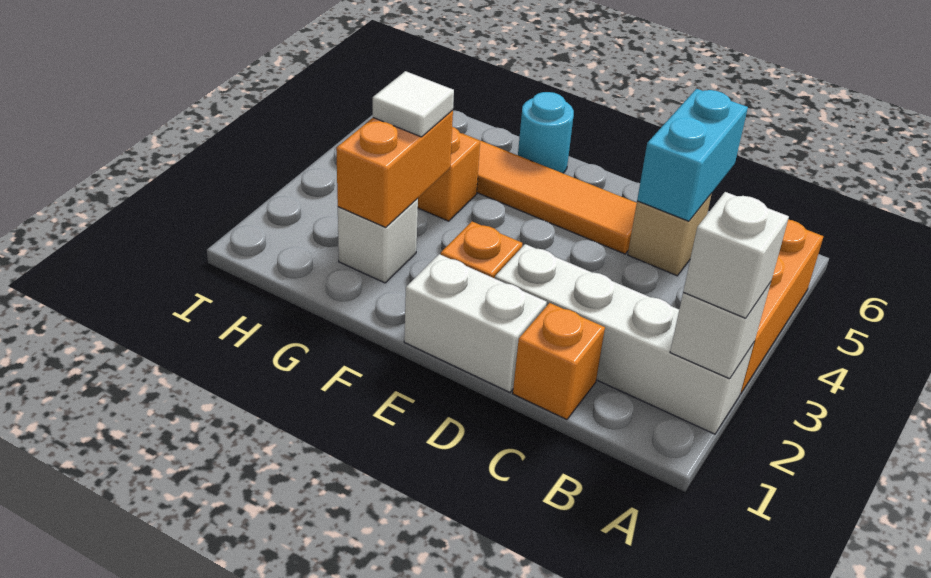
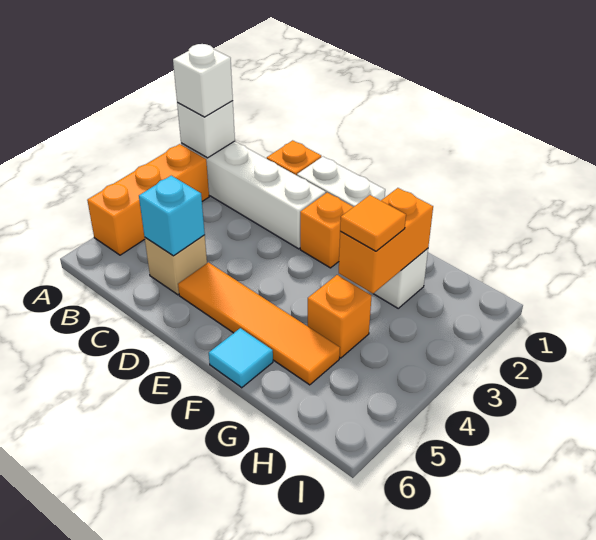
cyan 1x2 brick [637,89,748,221] -> cyan 1x1 brick [139,176,205,256]
cyan 1x1 round brick [518,92,574,173] -> cyan 1x1 tile [209,328,273,388]
white 1x1 tile [373,71,454,137] -> orange 1x1 tile [340,195,406,251]

